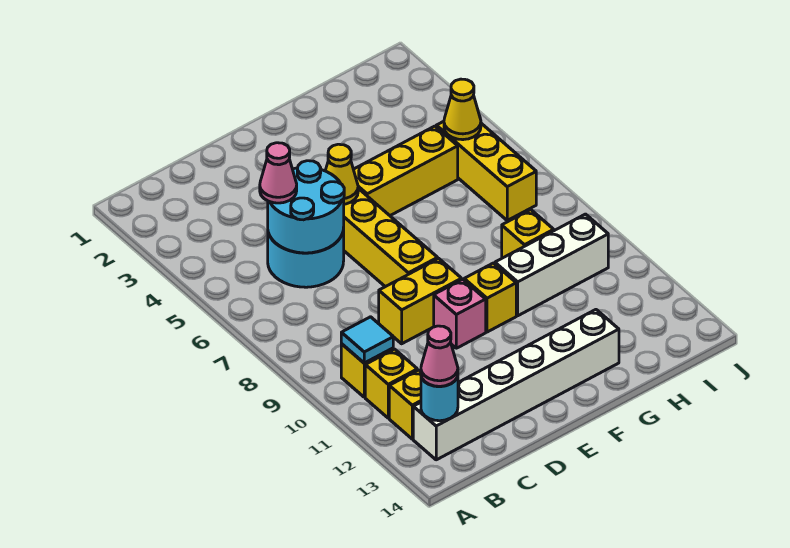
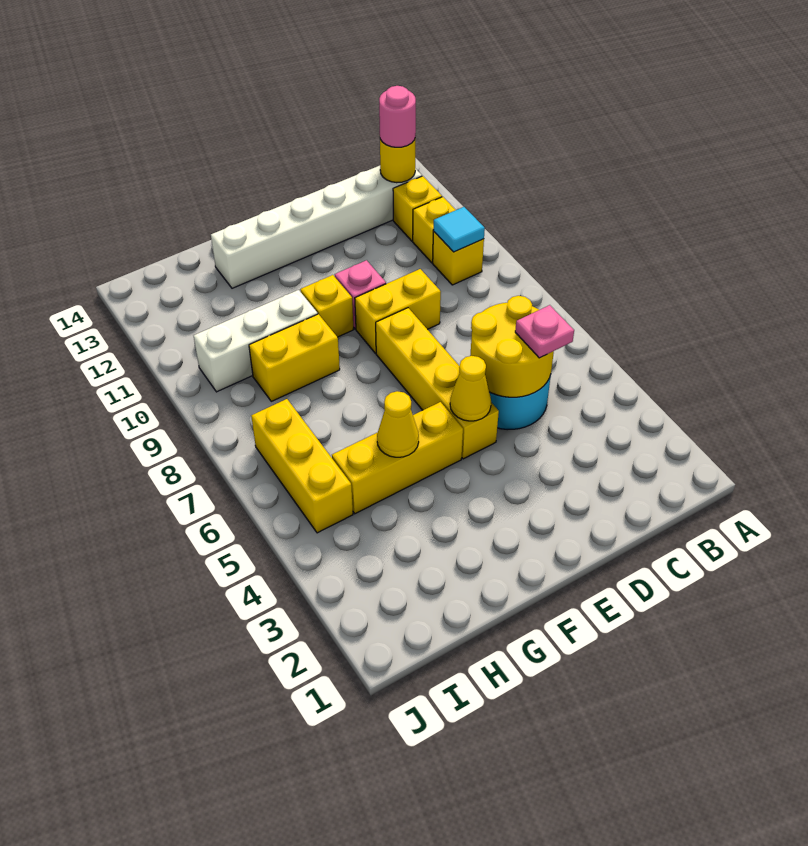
cyan 1x1 round brick [421,376,458,421] -> yellow 1x1 round brick [380,139,415,183]
pink 1x1 cone [421,326,458,386] -> pink 1x1 round brick [379,86,416,147]
cyan 2x2 round brick [268,161,344,253] -> yellow 2x2 round brick [470,296,554,397]
pink 1x1 cone [260,143,297,203] -> pink 1x1 plate [515,305,574,358]
yellow 1x1 brick [502,210,554,258] -> yellow 1x2 brick [249,314,340,401]
yellow 1x1 cone [444,79,481,140] -> yellow 1x1 cone moved to [377,391,419,457]

